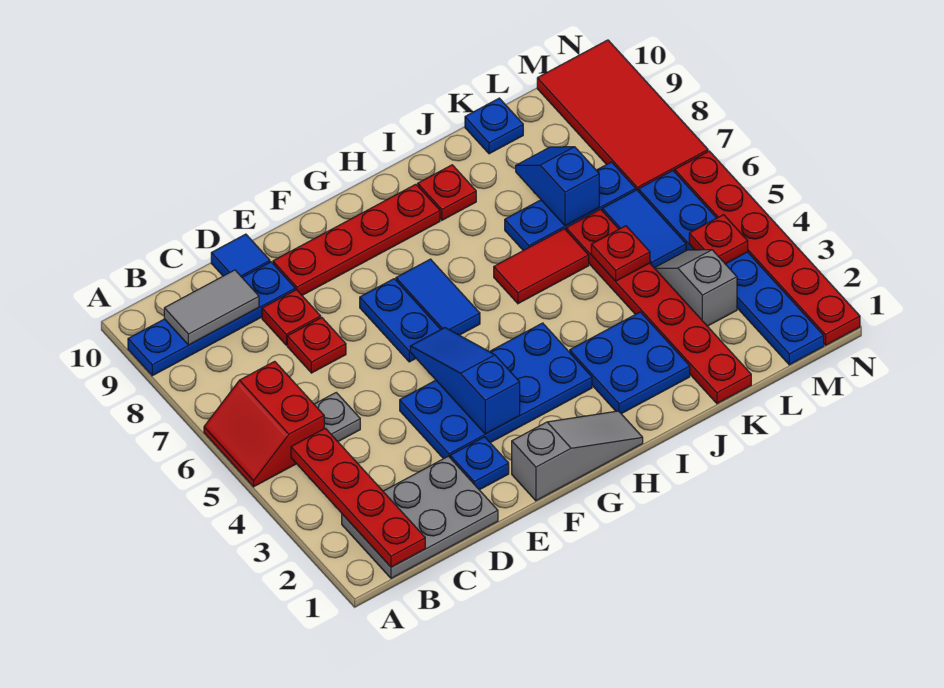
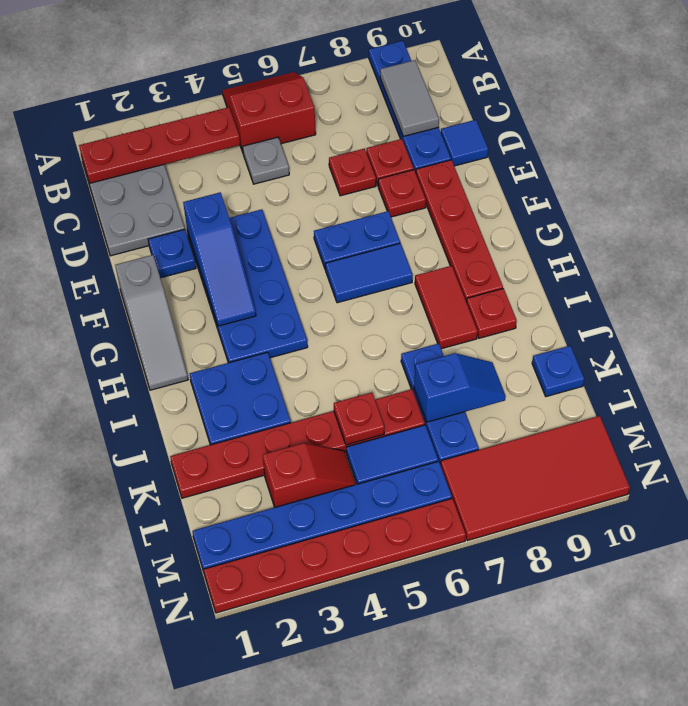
blue 1x3 slope [410,328,520,434] -> blue 1x3 slope turned to [183,192,256,326]
red 1x2 tile [494,229,589,304] -> red 1x2 tile moved to [415,266,478,349]
grey 1x2 slope [655,250,737,326] -> red 1x2 slope [263,443,356,507]
red 1x1 plate [689,215,748,264] -> red 1x1 plate moved to [378,170,426,217]

